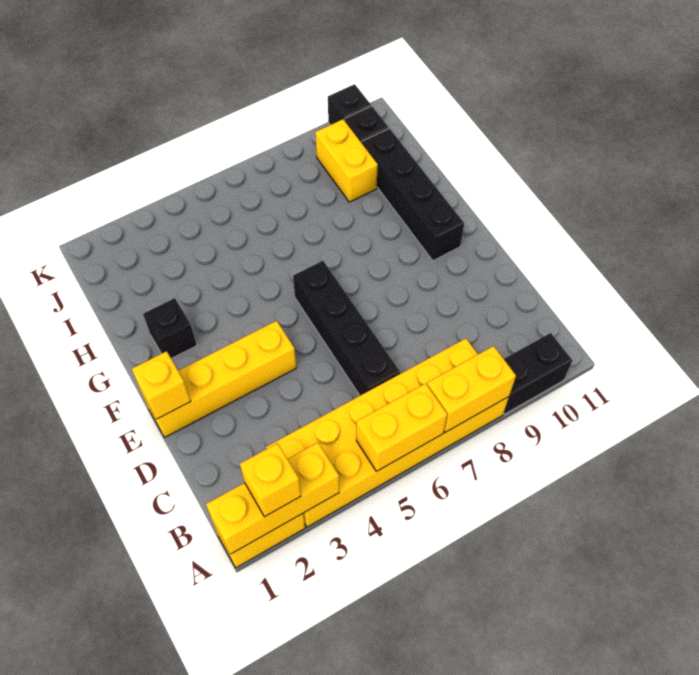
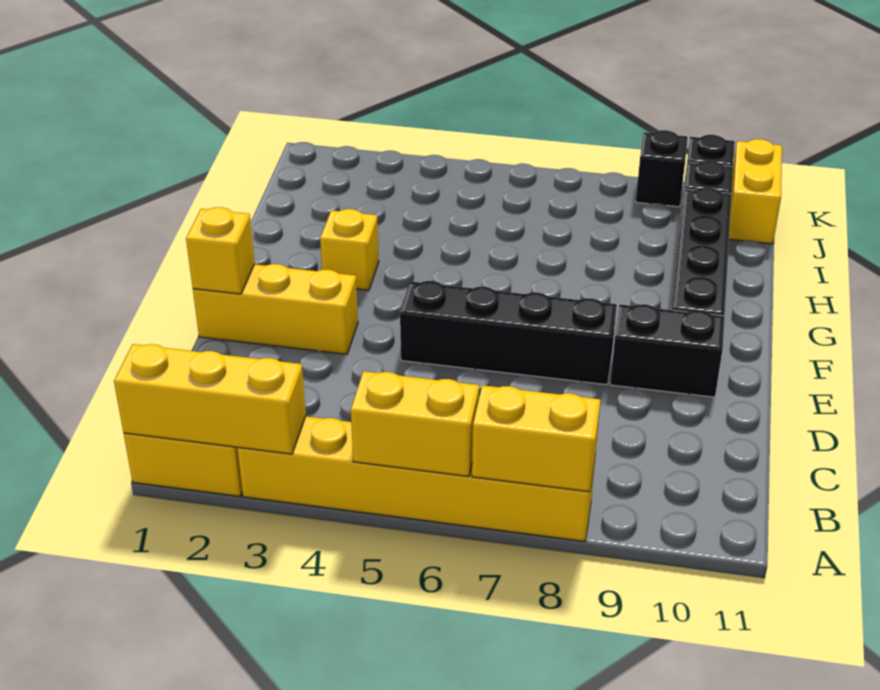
yellow 1x1 brick [240,443,301,517] -> yellow 1x1 brick moved to [320,209,379,290]
yellow 2x6 brick [266,339,509,527] -> yellow 1x6 brick [237,416,595,541]
black 1x2 brick [504,333,572,414] -> black 1x2 brick moved to [610,304,725,397]
black 1x4 brick [293,261,400,396] -> black 1x4 brick turned to [400,281,617,385]
yellow 1x4 brick [142,321,296,437] -> yellow 1x3 brick [193,264,358,354]
black 1x1 brick [143,298,197,359] -> black 1x1 brick moved to [636,130,688,207]
yellow 1x2 brick [315,119,378,202] -> yellow 1x2 brick moved to [729,139,782,244]

